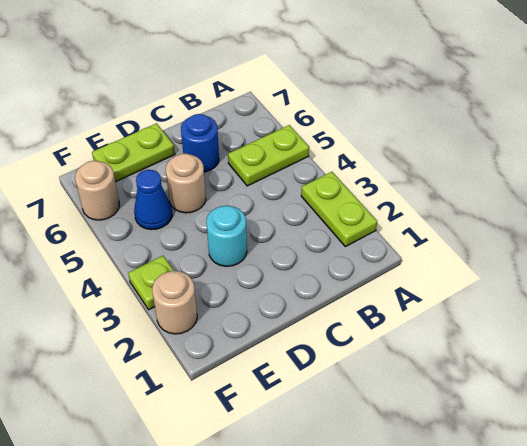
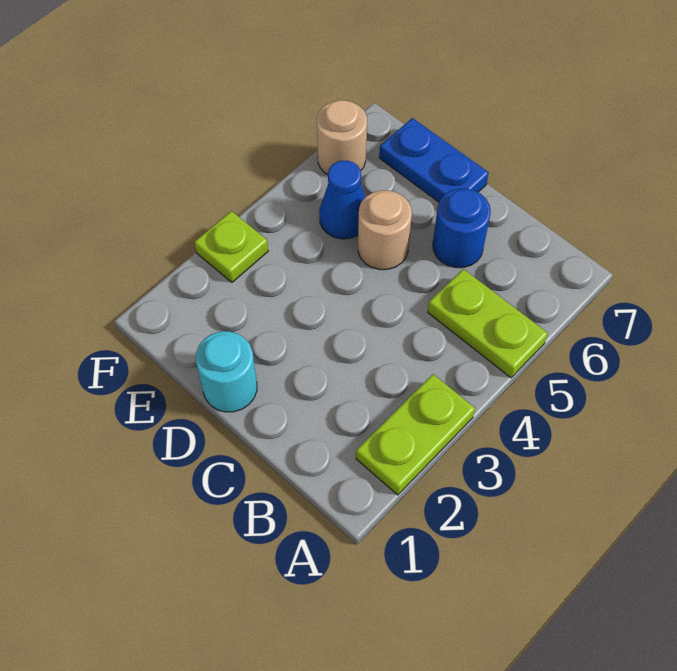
cyan 1x1 round brick [206,206,247,266] -> cyan 1x1 round brick moved to [196,331,257,412]
lime 1x2 plate [92,123,175,182] -> blue 1x2 plate [379,118,489,202]
tan 1x1 round brick [152,271,197,334] -> none

